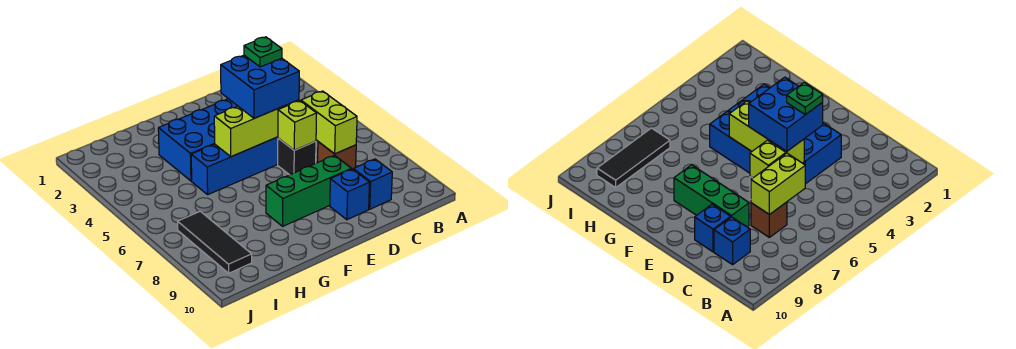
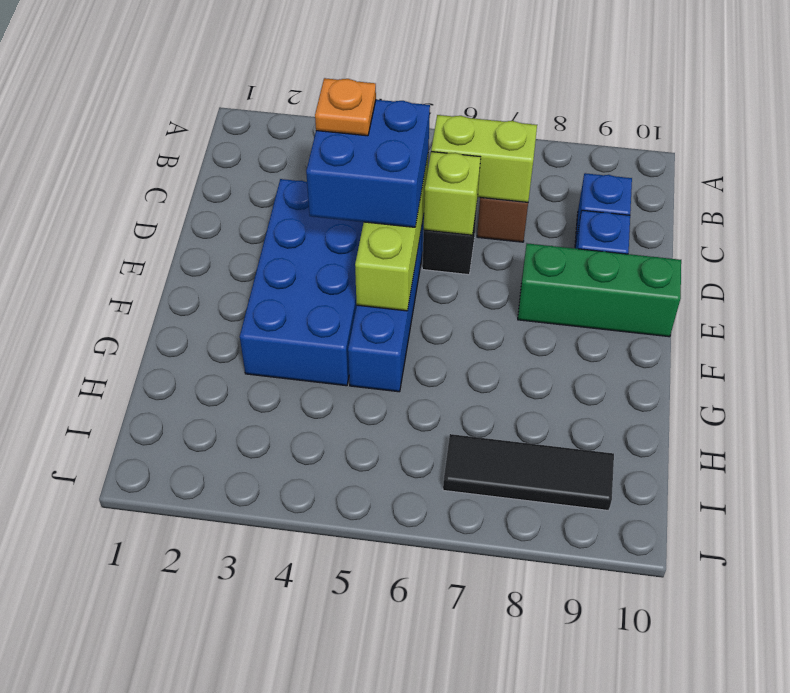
green 1x1 plate [244,37,282,67] -> orange 1x1 plate [315,78,376,136]
green 1x3 brick [266,155,351,226] -> green 1x3 brick turned to [518,243,681,337]

